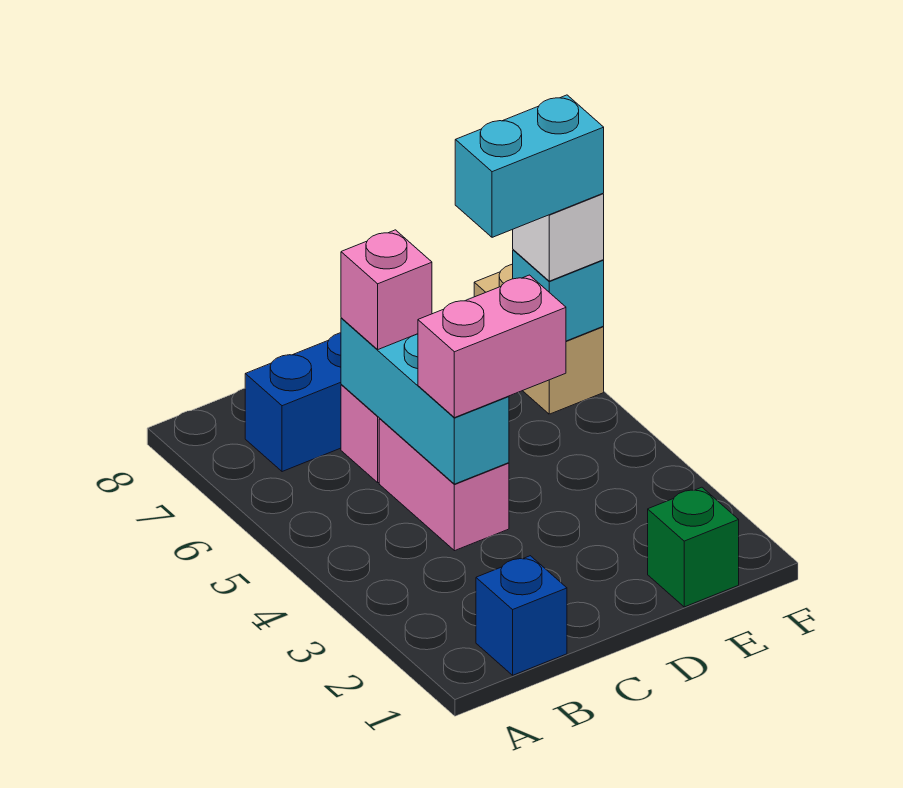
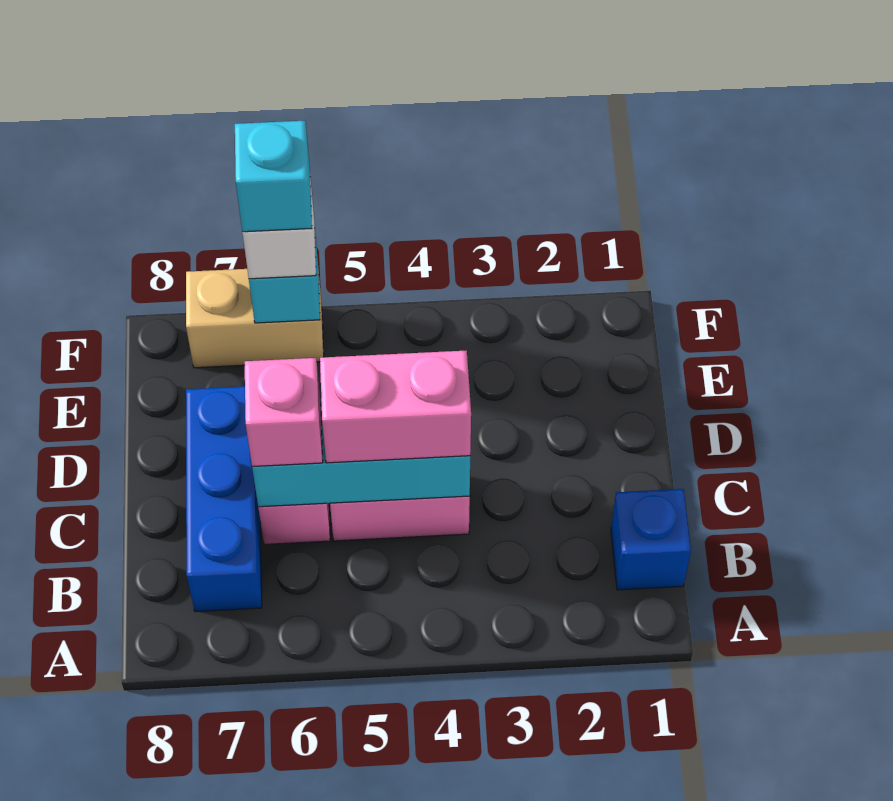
pink 1x2 brick [418,275,566,418] -> pink 1x2 brick turned to [320,350,471,463]
green 1x1 brick [648,487,739,607] -> none
cyan 1x2 brick [455,95,604,237] -> cyan 1x1 brick [235,121,312,232]

